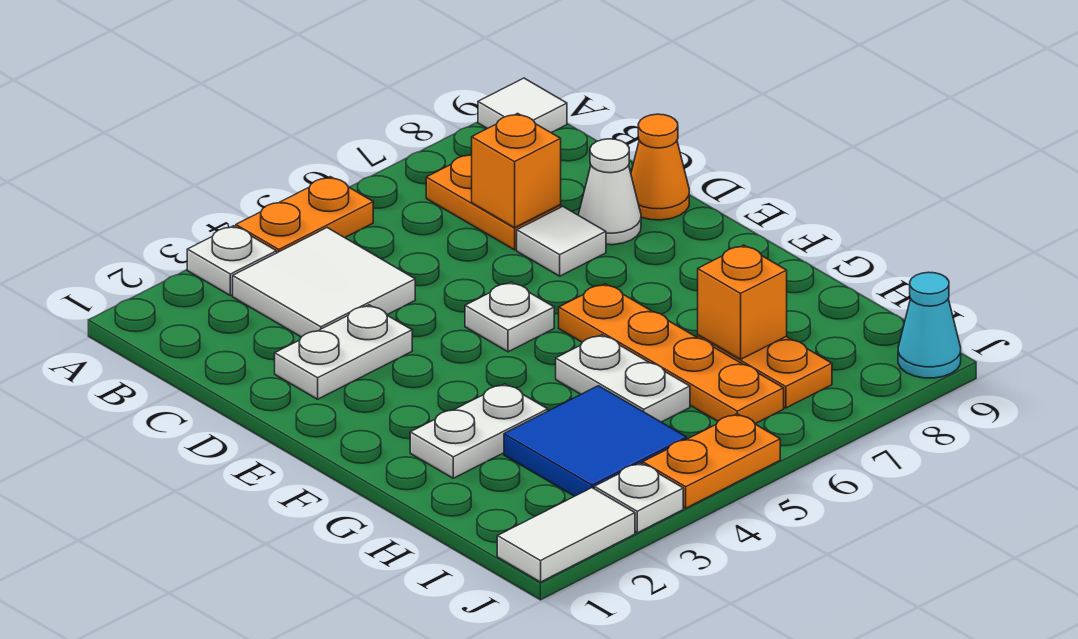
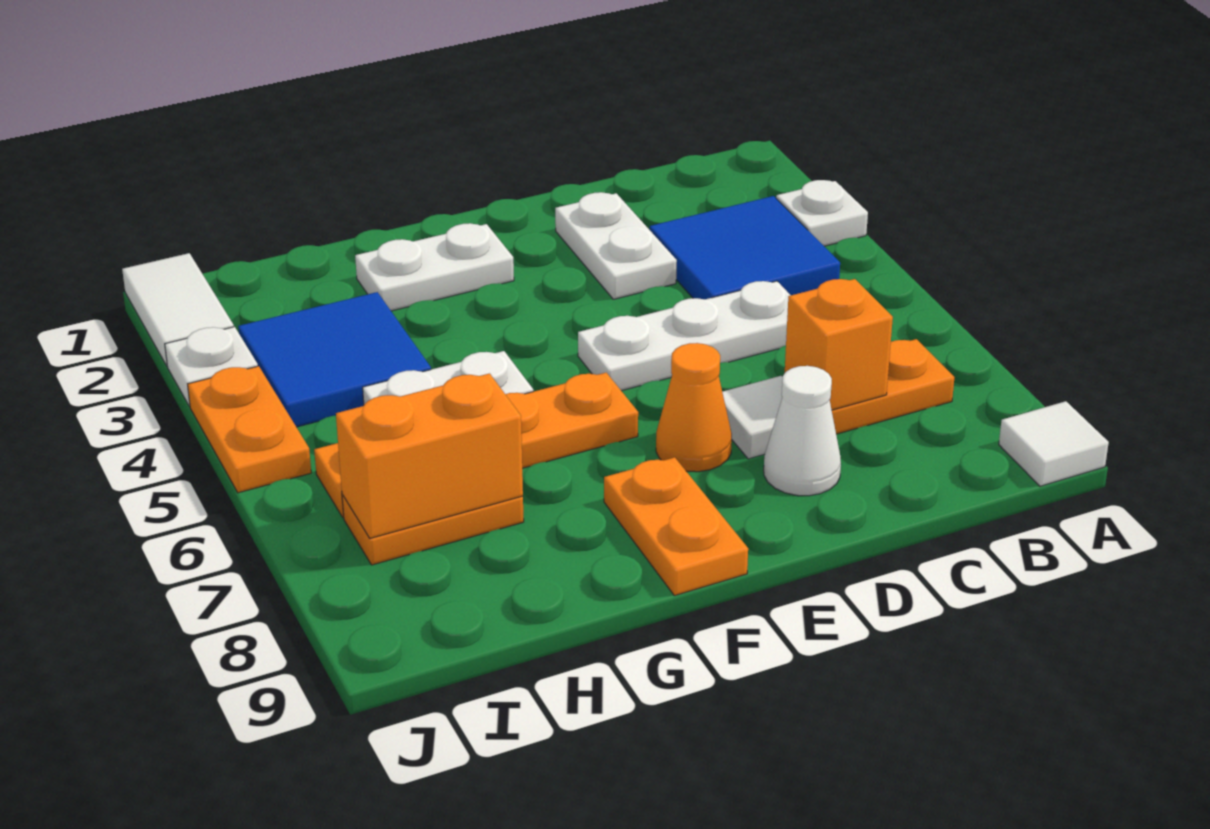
orange 1x2 plate [236,177,373,253] -> orange 1x2 plate moved to [604,457,748,596]
white 2x2 tile [233,228,415,337] -> blue 2x2 tile [650,196,840,299]
orange 1x1 cone [631,114,689,220] -> orange 1x1 cone moved to [656,343,732,472]
white 1x1 plate [465,282,554,352] -> white 1x3 plate [578,281,791,391]
white 1x2 plate [410,384,548,478] -> white 1x2 plate turned to [355,223,514,311]
orange 1x1 brick [698,245,787,359] -> orange 1x2 brick [336,373,523,538]
cyan 1x1 cone [898,272,961,378] -> none

